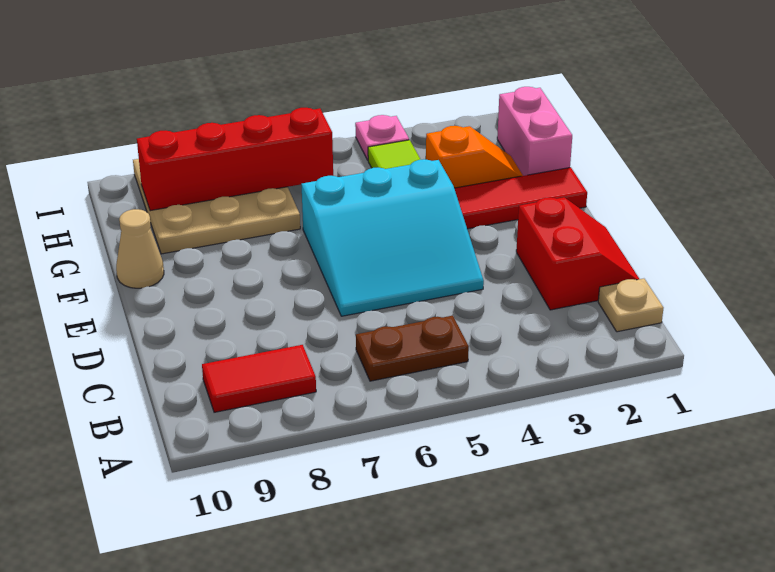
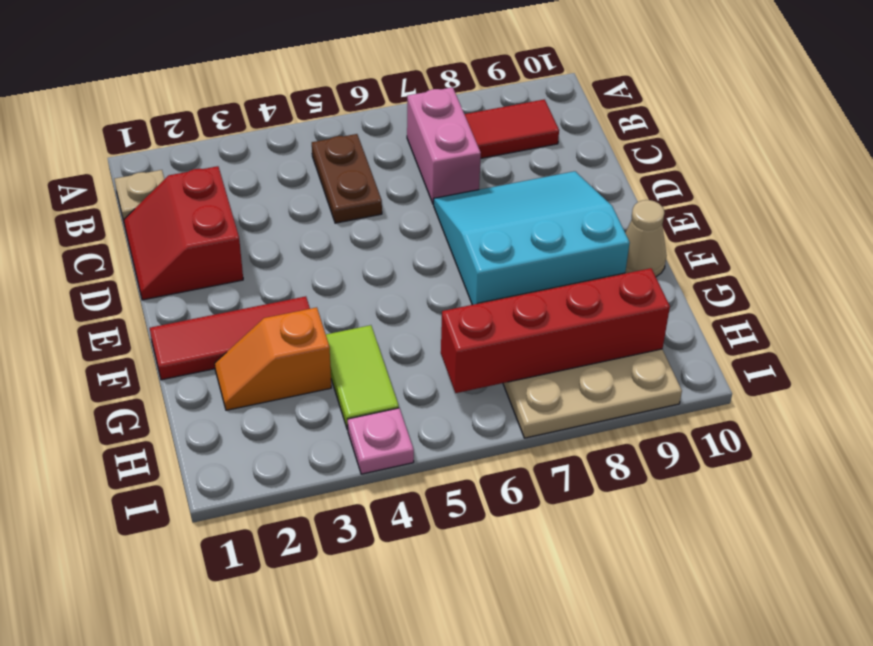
brown 1x2 plate [356,316,469,381] -> brown 1x2 plate turned to [312,134,382,223]
cyan 3x3 slope [301,159,484,316] -> cyan 3x3 slope moved to [434,171,630,305]
pink 1x2 brick [497,87,572,176] -> pink 1x2 brick moved to [407,87,481,204]

